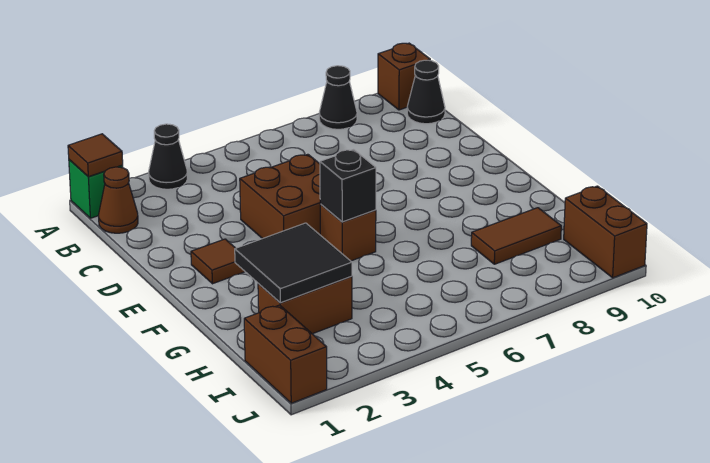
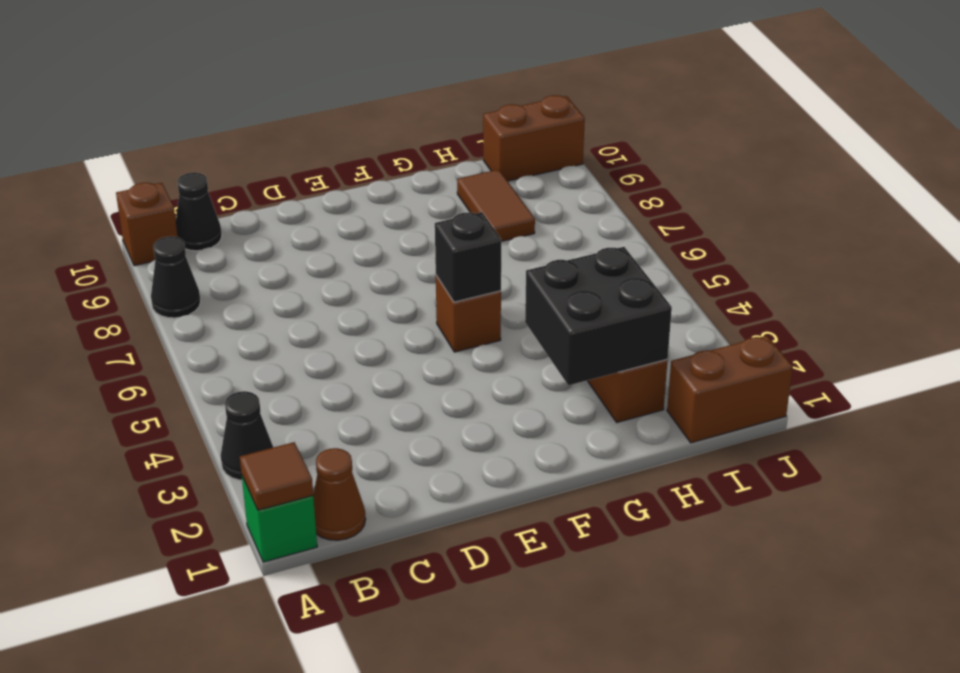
brown 2x2 brick [240,154,320,239] -> none
brown 1x1 tile [191,239,245,284] -> none
black 2x2 tile [235,223,352,303] -> black 2x2 brick [525,247,672,385]

